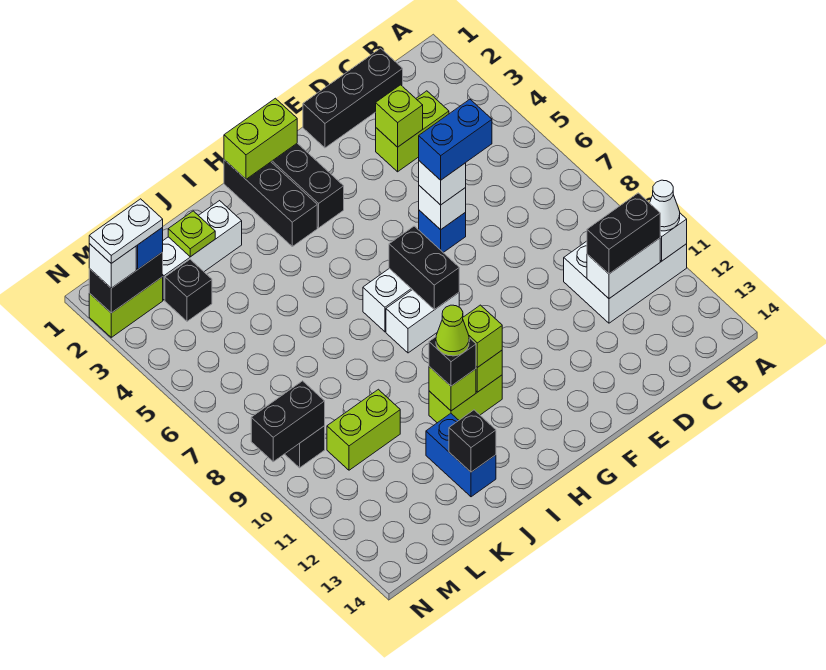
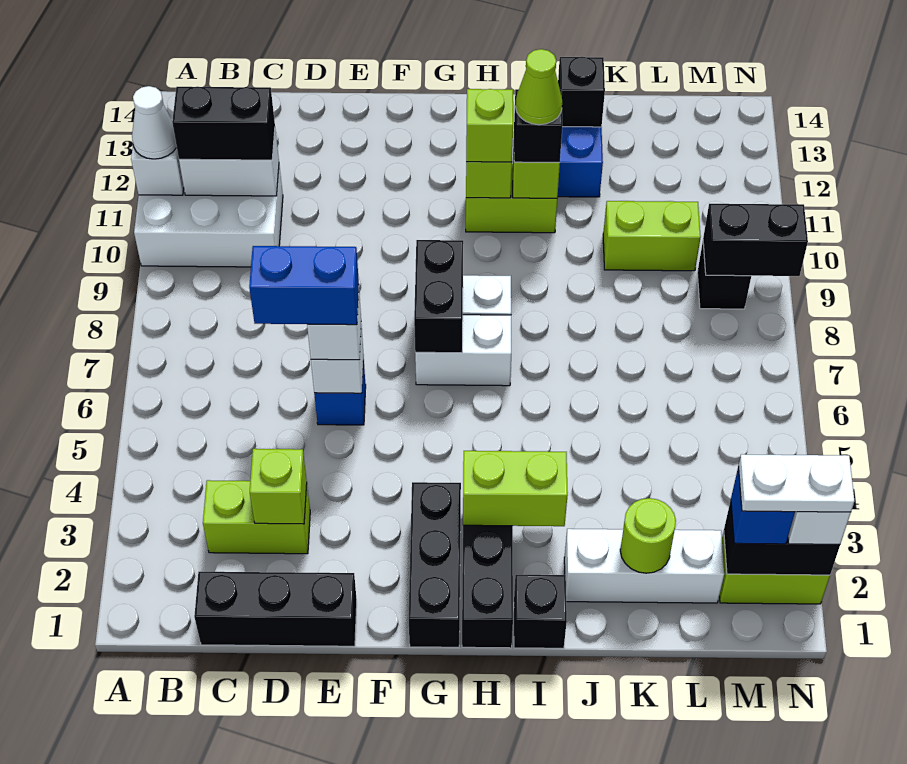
lime 1x2 brick [224,98,297,179] -> lime 1x2 brick moved to [463,451,568,526]
lime 1x1 plate [168,211,215,257] -> lime 1x1 round brick [620,498,676,573]
black 1x1 brick [165,259,212,321] -> black 1x1 brick moved to [514,575,567,648]

